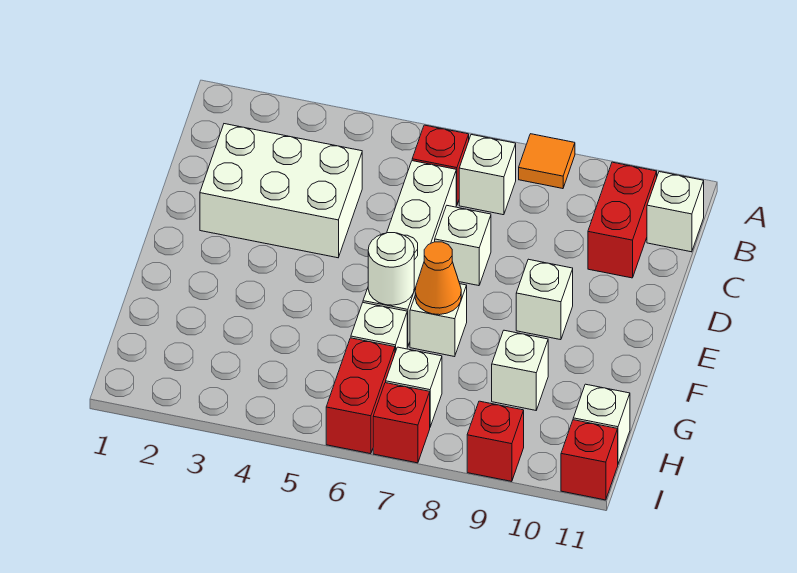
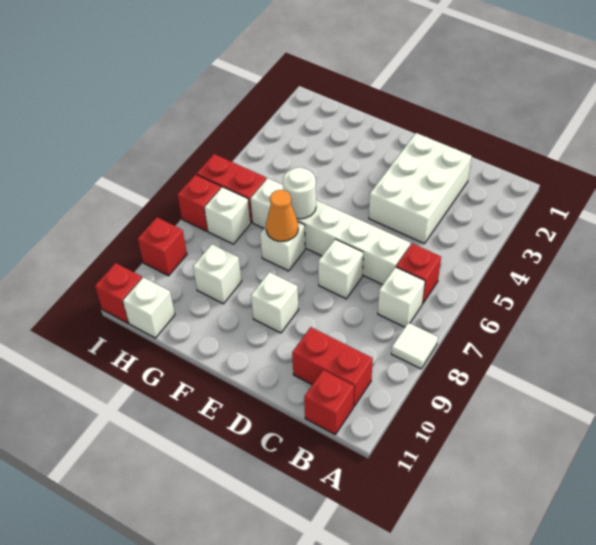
orange 1x1 tile [519,134,575,189] -> white 1x1 tile [391,323,438,369]
white 1x1 brick [647,172,704,252] -> red 1x1 brick [304,370,354,434]

